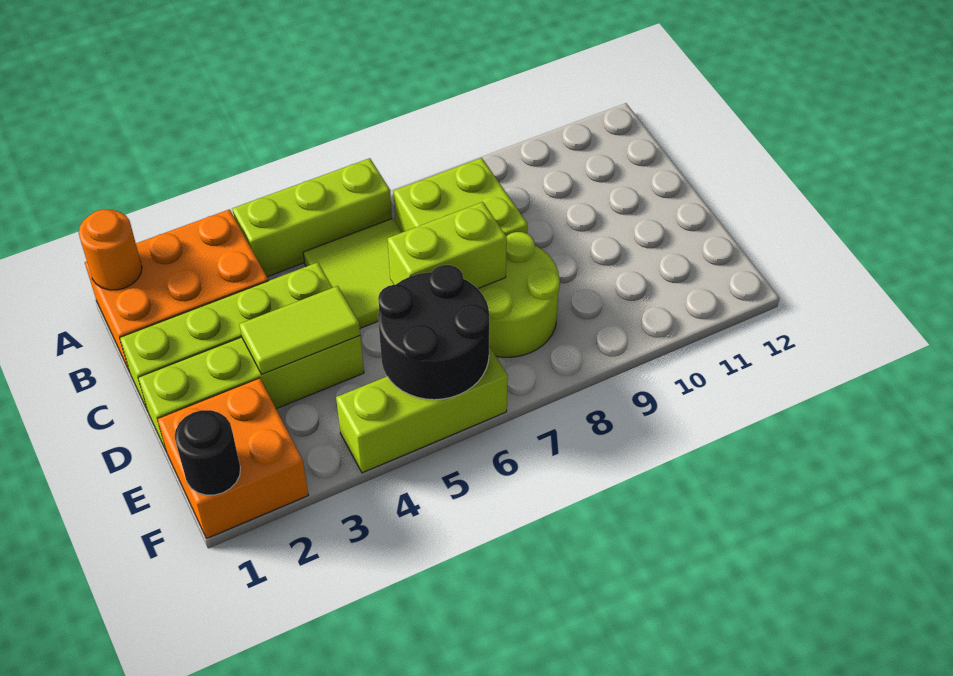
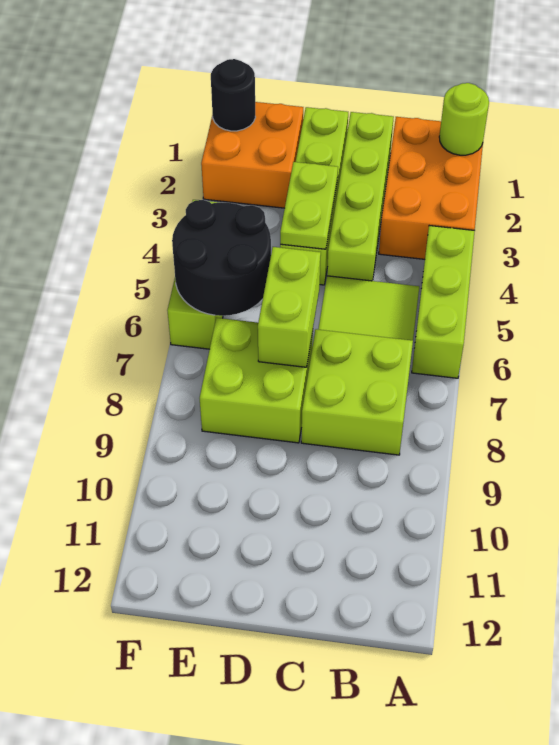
orange 1x1 round brick [79,209,142,290] -> lime 1x1 round brick [439,83,489,155]
lime 1x2 tile [239,286,360,374] -> lime 1x2 plate [280,162,338,249]
lime 2x2 round brick [478,232,560,357] -> lime 2x2 brick [200,318,313,443]

